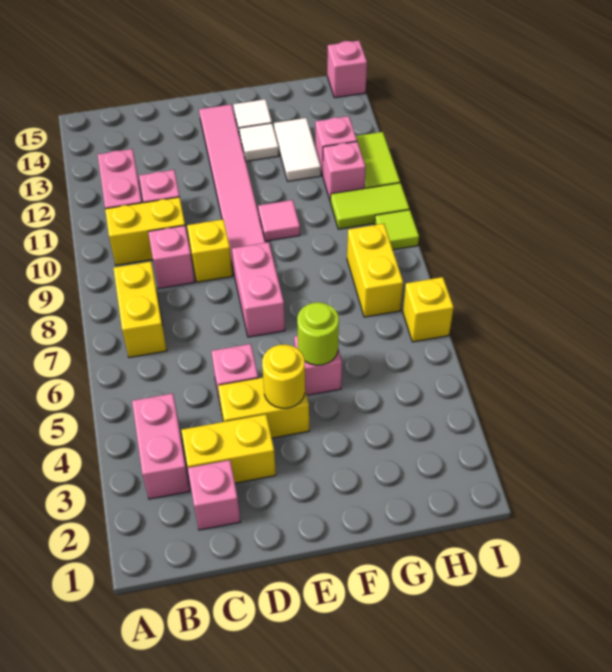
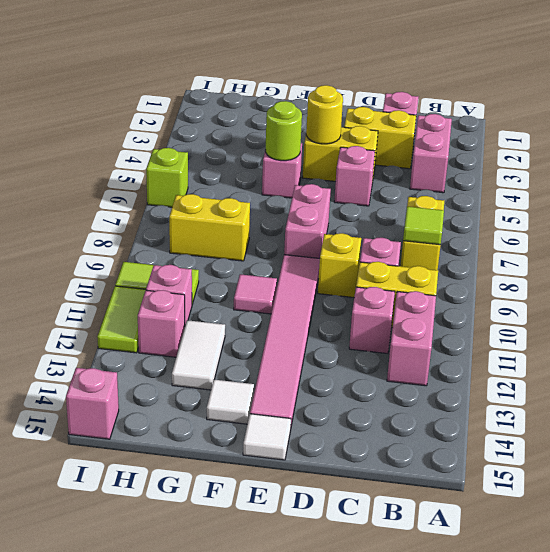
white 1x1 tile [239,123,279,161] -> white 1x1 tile moved to [243,414,291,460]
yellow 1x2 brick [347,224,403,317] -> yellow 1x2 brick turned to [169,194,250,261]
yellow 1x1 brick [403,277,454,342] -> lime 1x1 brick [146,148,188,207]
lime 1x1 tile [375,210,419,250] -> lime 1x1 tile moved to [403,207,444,245]

